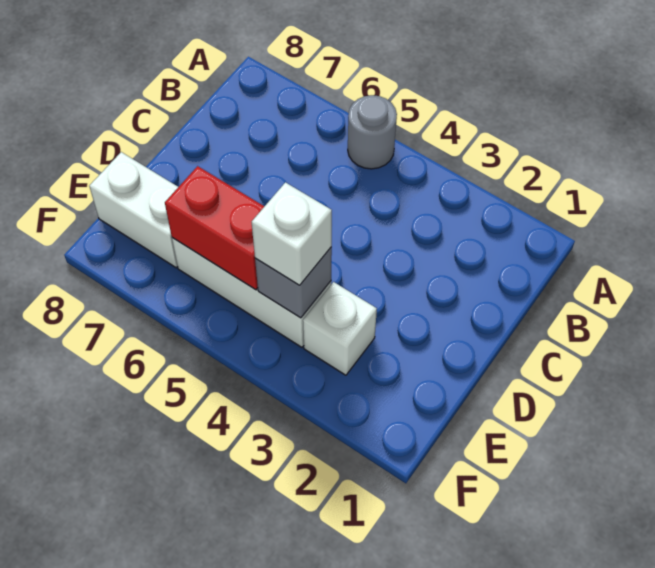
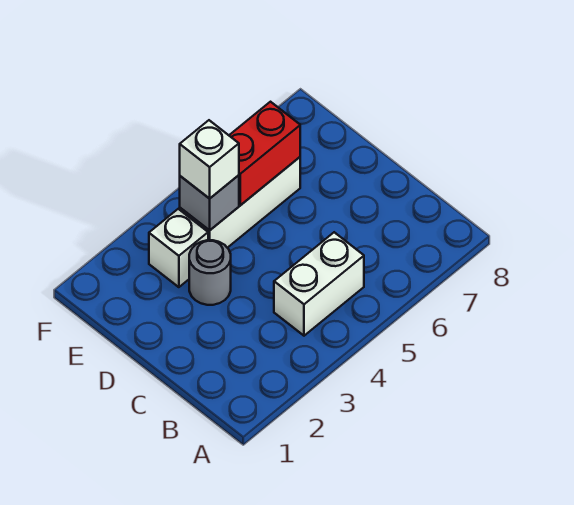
grey 1x1 round brick [348,95,397,169] -> grey 1x1 round brick moved to [189,240,231,305]
white 1x2 brick [89,152,178,268] -> white 1x2 brick moved to [274,232,364,336]

